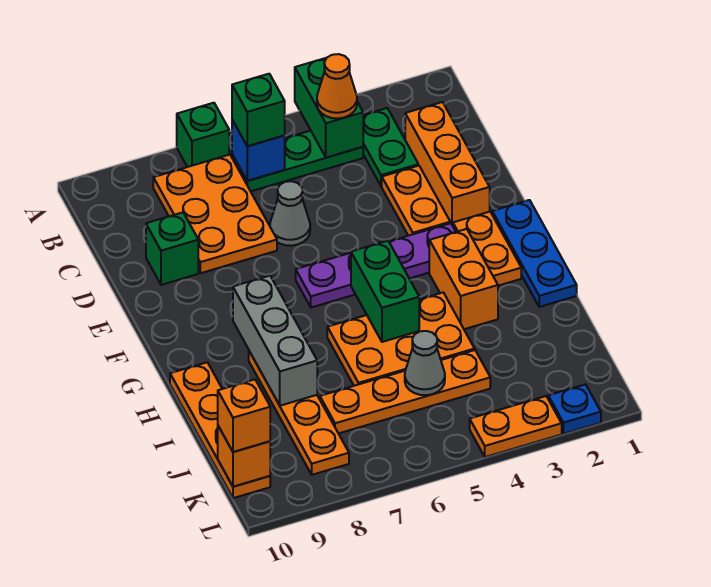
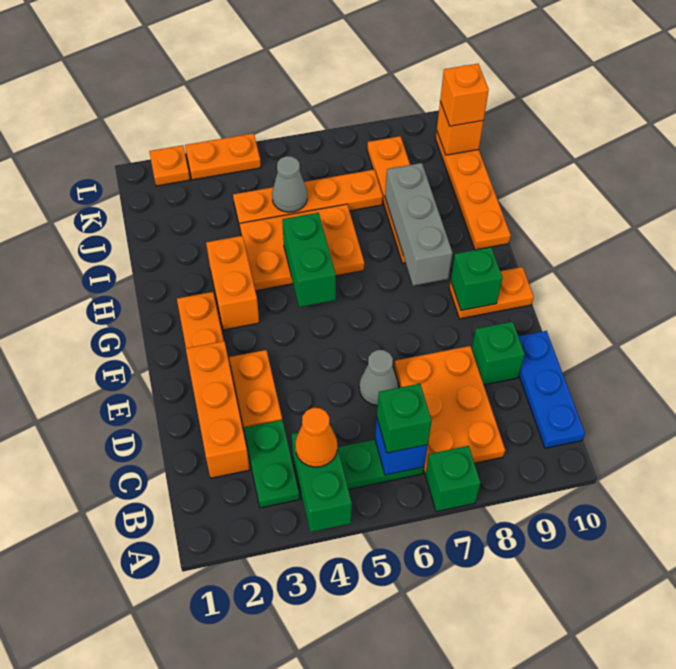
blue 1x3 plate [492,200,577,307] -> blue 1x3 plate moved to [519,331,585,448]
purple 1x4 plate [296,223,456,308] -> none
none -> orange 1x2 plate [449,267,534,319]
none -> green 1x1 brick [451,247,502,311]
blue 1x1 plate [548,384,601,434] -> orange 1x1 plate [149,145,190,186]

